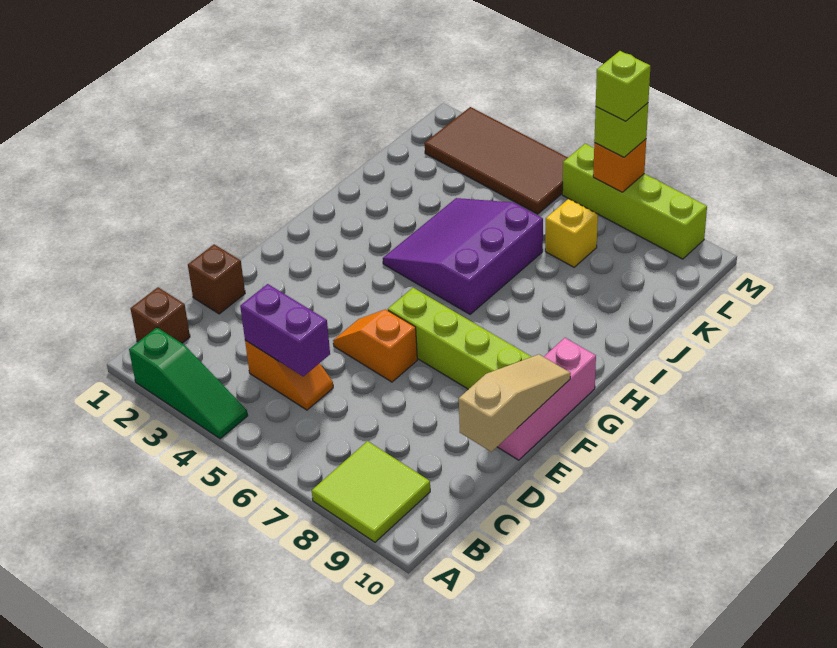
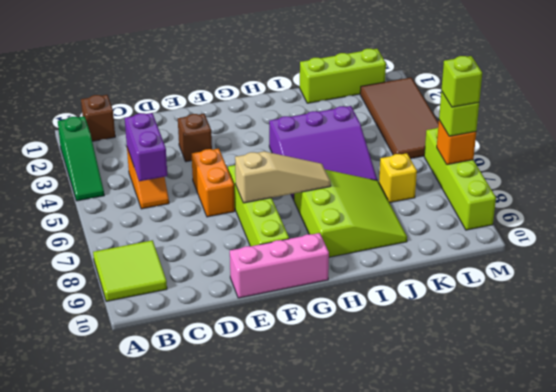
brown 1x1 brick [188,244,245,314] -> brown 1x1 brick moved to [178,114,212,162]
tan 1x3 slope [459,354,571,452] -> tan 1x3 slope moved to [235,152,331,203]
orange 1x2 slope [333,309,417,382] -> orange 1x2 brick [192,149,235,217]
purple 3x3 slope [383,198,543,314] -> purple 3x3 slope turned to [269,106,377,200]
none -> lime 3x3 slope [294,170,407,257]
none -> lime 1x3 brick [300,49,386,103]

